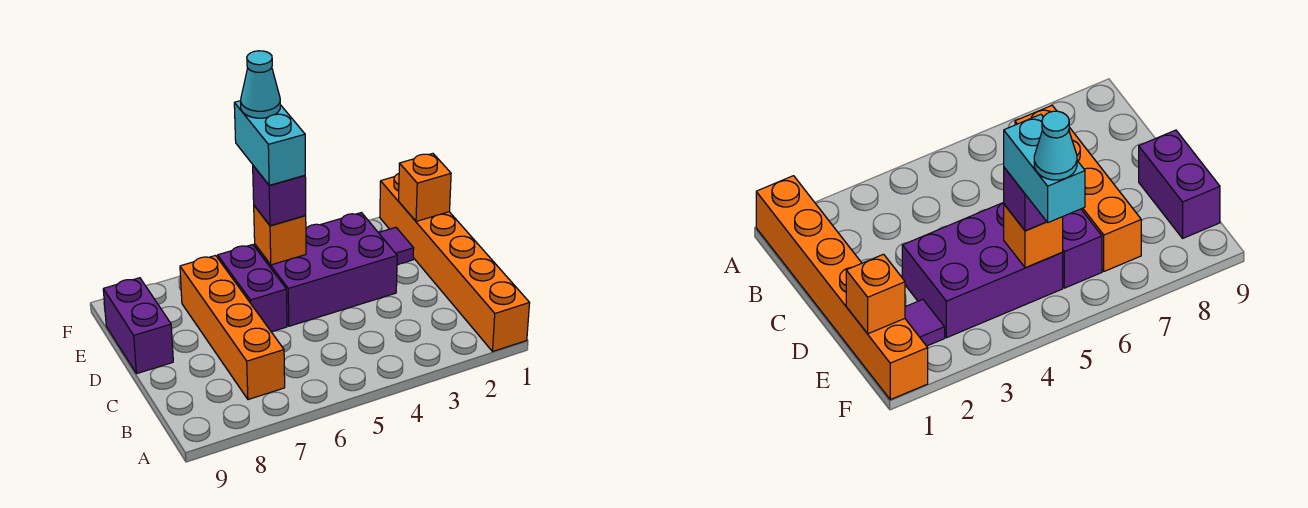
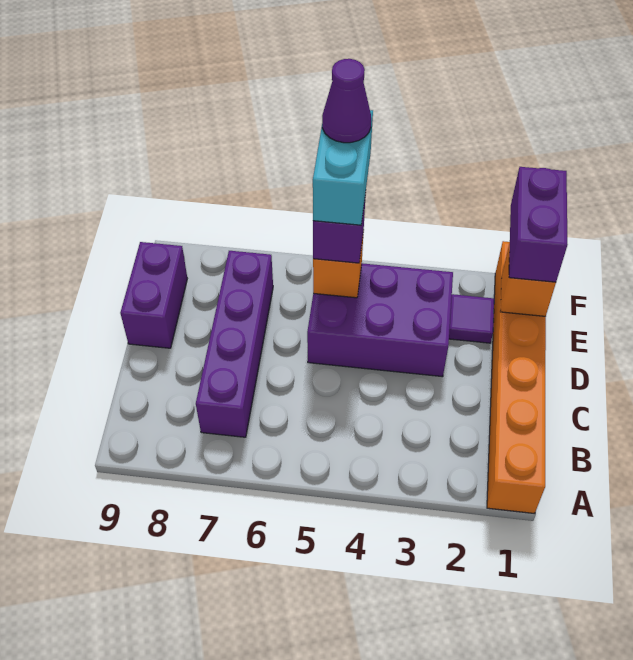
orange 1x4 brick [180,256,285,400] -> purple 1x4 brick [196,251,273,437]
purple 1x2 brick [218,245,287,332] -> purple 1x2 brick moved to [509,167,568,282]
cyan 1x1 cone [241,51,280,118] -> purple 1x1 cone [322,59,371,143]

